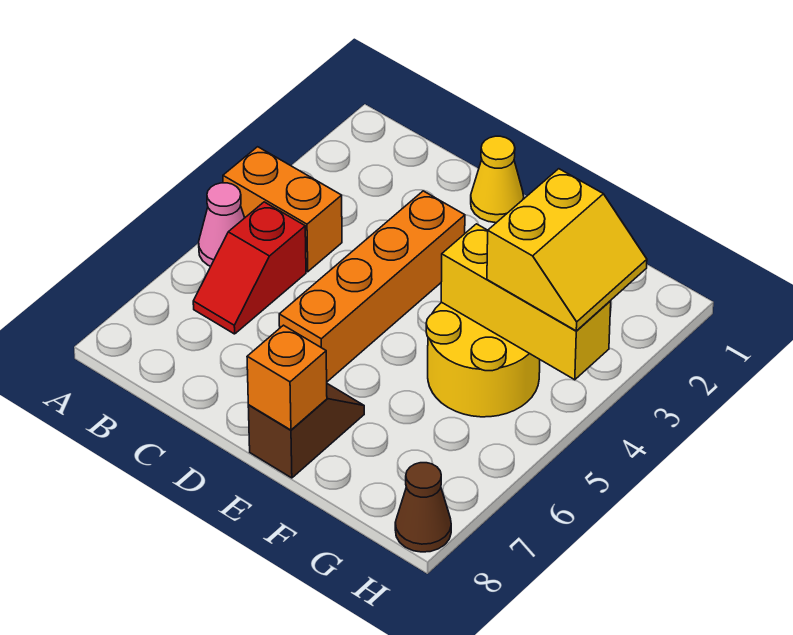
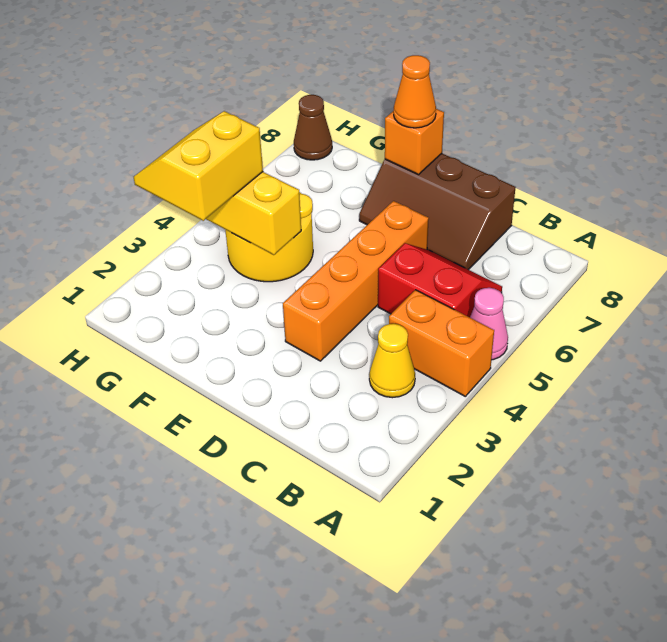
red 1x2 slope [193,202,306,334] -> red 2x2 slope [378,243,502,318]
yellow 1x1 cone [471,136,524,223] -> yellow 1x1 cone moved to [369,324,415,398]
brown 1x2 slope [248,384,364,478] -> brown 2x3 slope [359,154,516,270]
none -> orange 1x1 cone [394,55,436,128]

